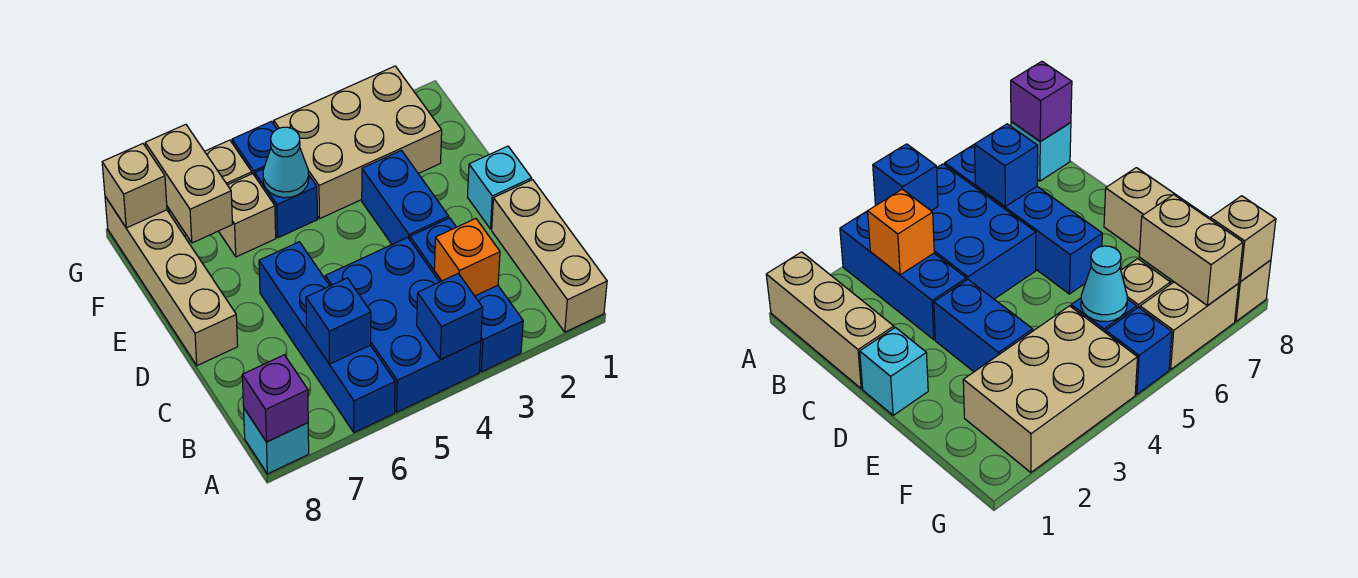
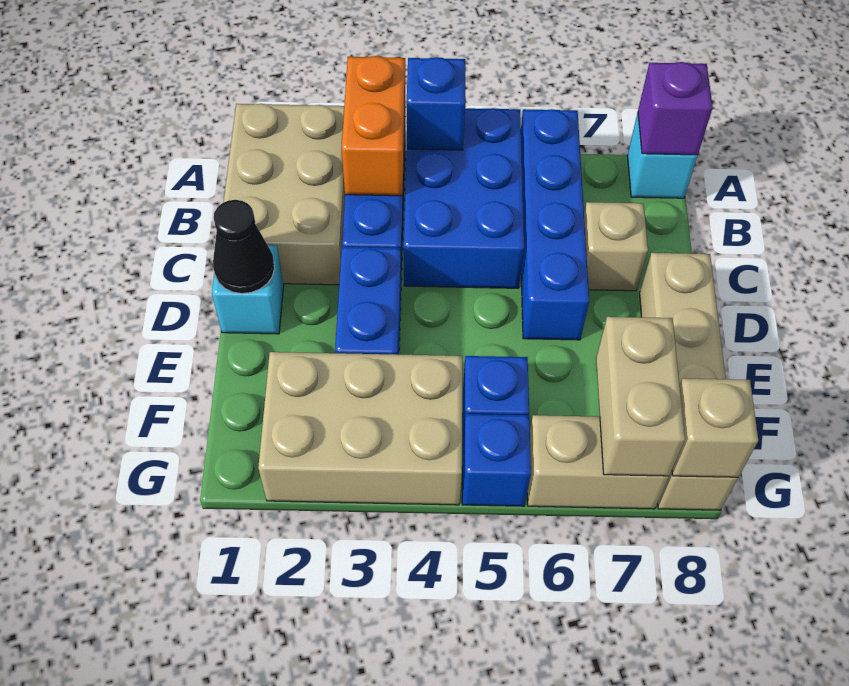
tan 1x3 brick [492,180,607,332] -> tan 2x3 brick [223,104,345,285]
orange 1x1 brick [434,219,500,296] -> orange 1x2 brick [342,56,406,196]
blue 1x1 brick [306,278,371,364] -> none
none -> black 1x1 cone [213,200,274,294]
cyan 1x1 cone [263,127,309,198] -> none
tan 1x1 brick [219,174,276,257] -> tan 1x1 brick moved to [584,202,648,291]

